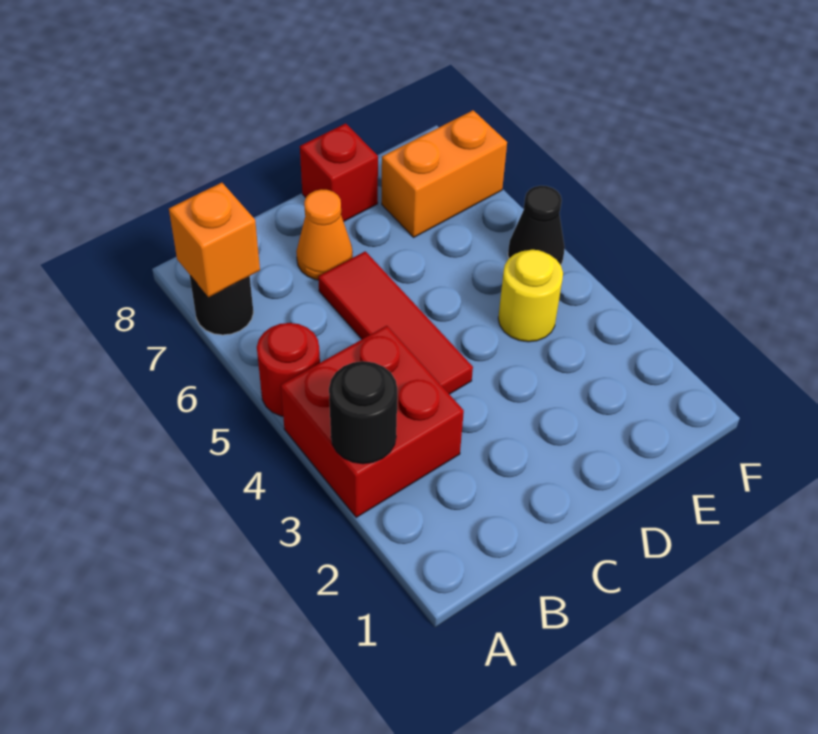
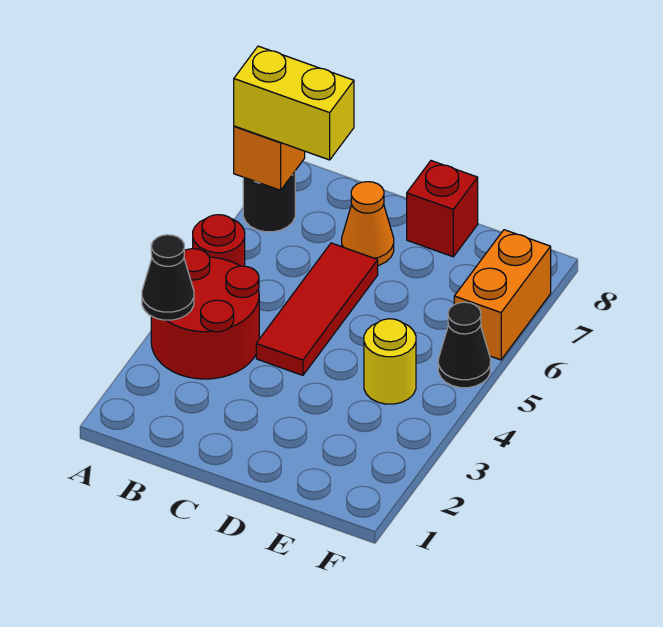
red 2x2 brick [281,326,464,517] -> red 2x2 round brick [151,249,259,379]
black 1x1 round brick [329,361,397,464] -> black 1x1 cone [142,235,194,320]
none -> yellow 1x2 brick [234,46,354,160]
orange 1x2 brick [382,110,507,237] -> orange 1x2 brick turned to [454,230,551,360]

